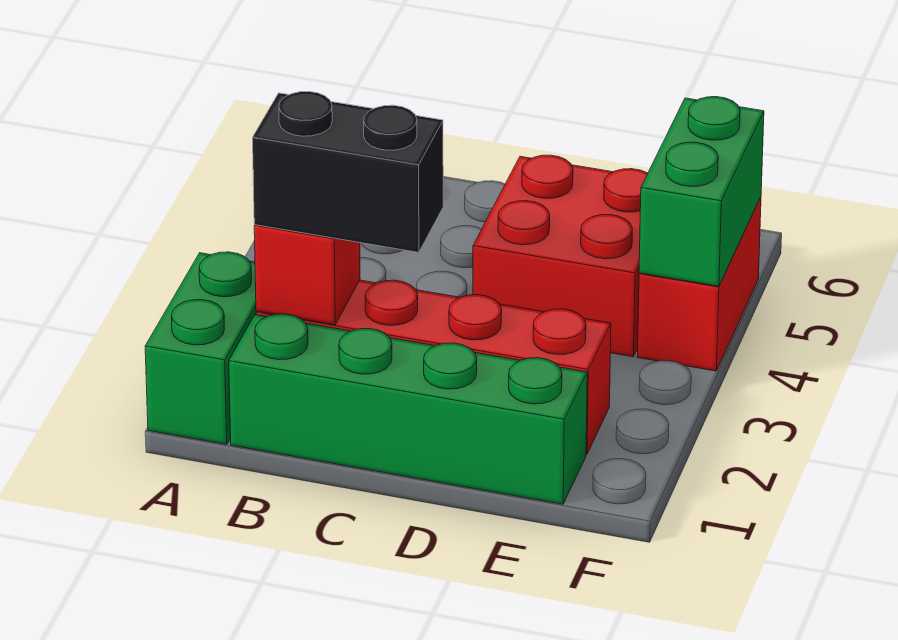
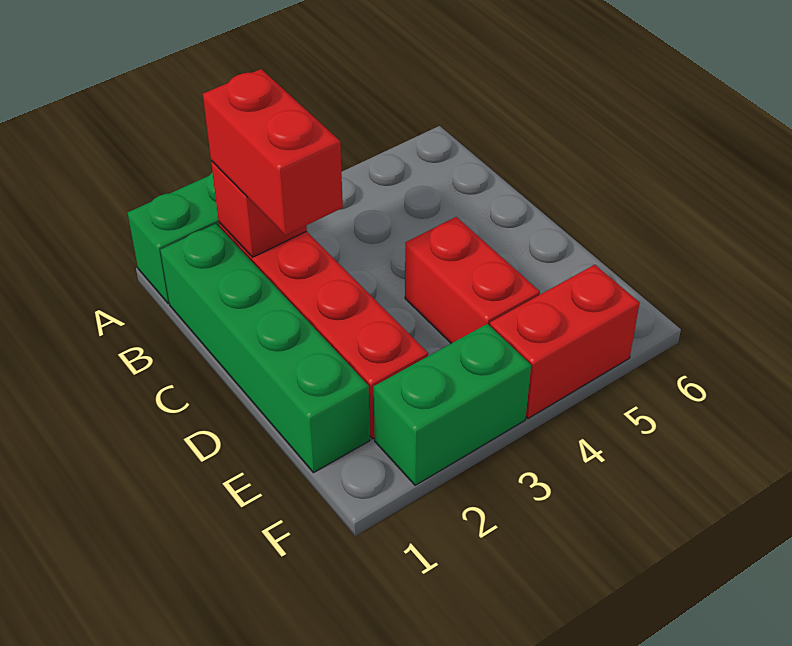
black 1x2 brick [253,92,443,253] -> red 1x2 brick [203,69,343,235]
red 2x2 brick [473,155,648,357] -> red 1x2 brick [405,217,540,343]
green 1x2 brick [639,97,764,286] -> green 1x2 brick moved to [374,324,531,485]

